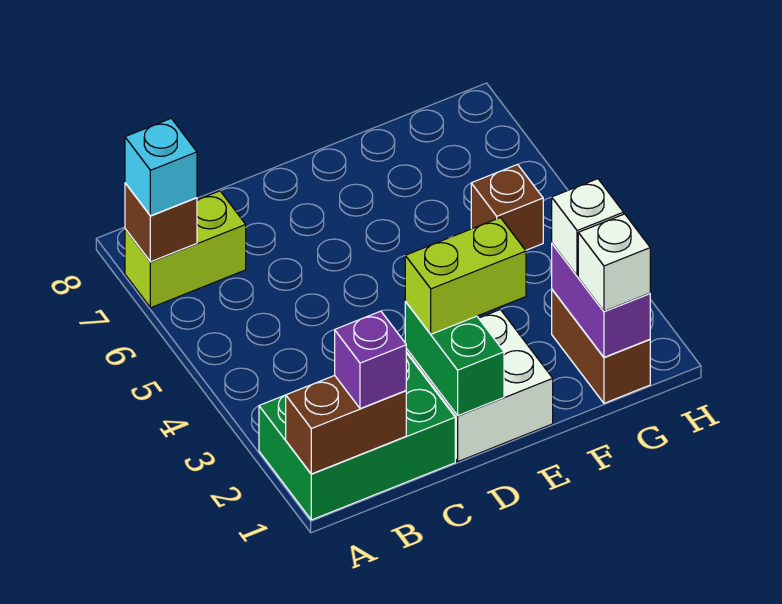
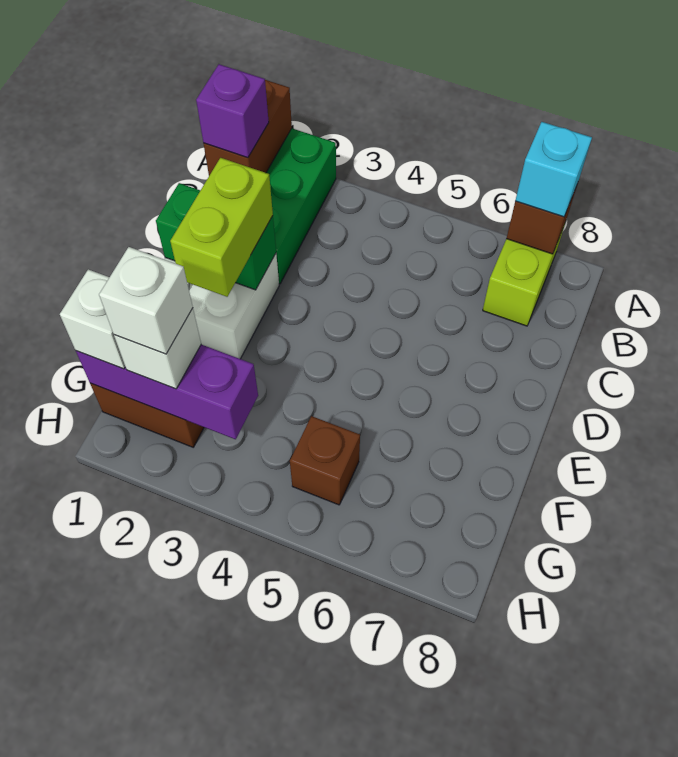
purple 1x2 brick [552,244,650,357] -> purple 1x3 brick [76,345,258,439]
none -> white 1x1 brick [99,247,193,354]

